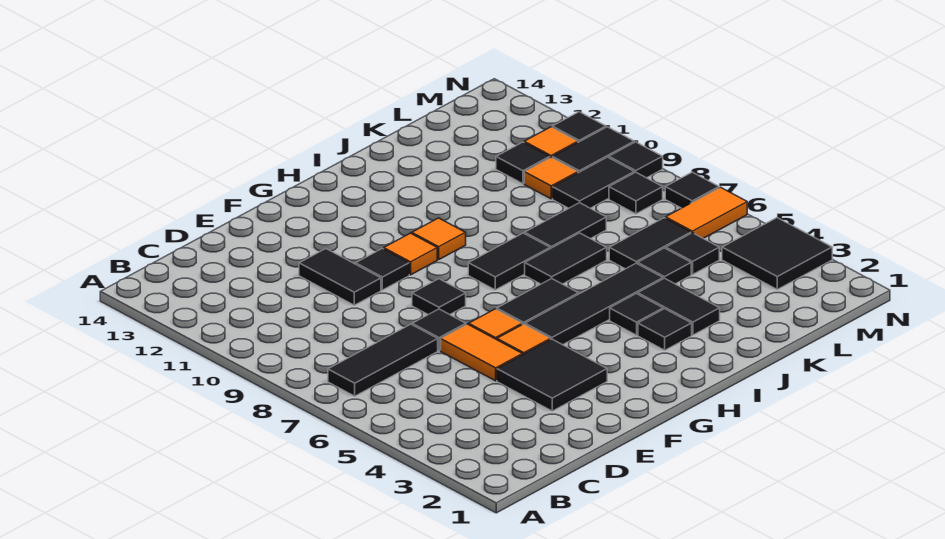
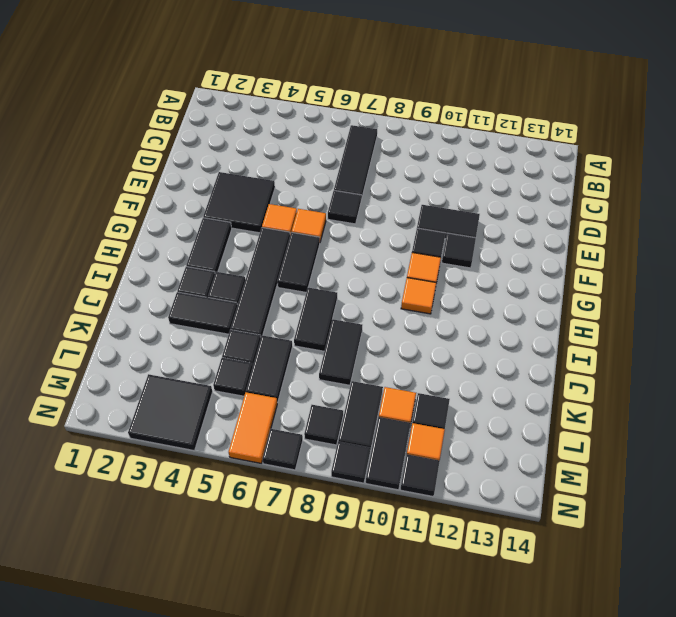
orange 1x2 tile [441,324,522,381] -> none
black 1x1 tile [412,279,466,315] -> black 1x1 tile moved to [442,233,476,268]
black 1x2 tile [468,233,550,290] -> black 1x2 tile moved to [186,218,232,273]

